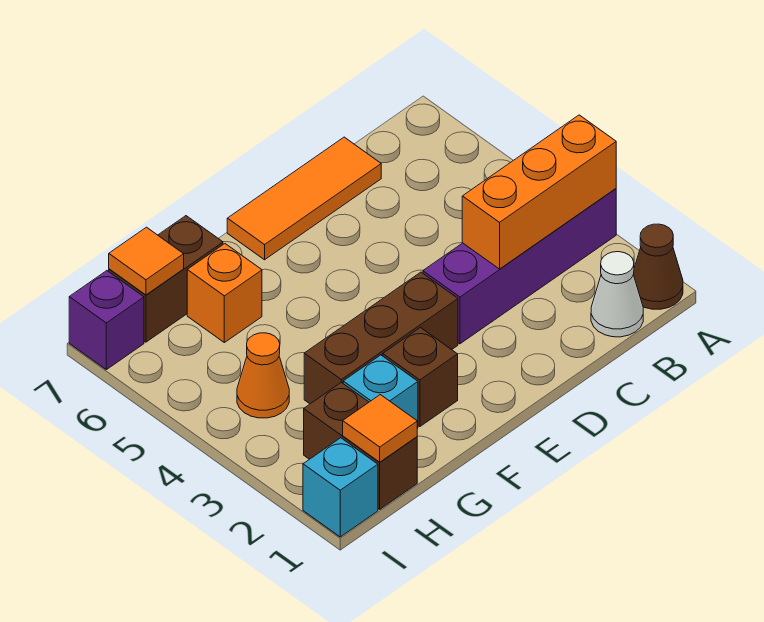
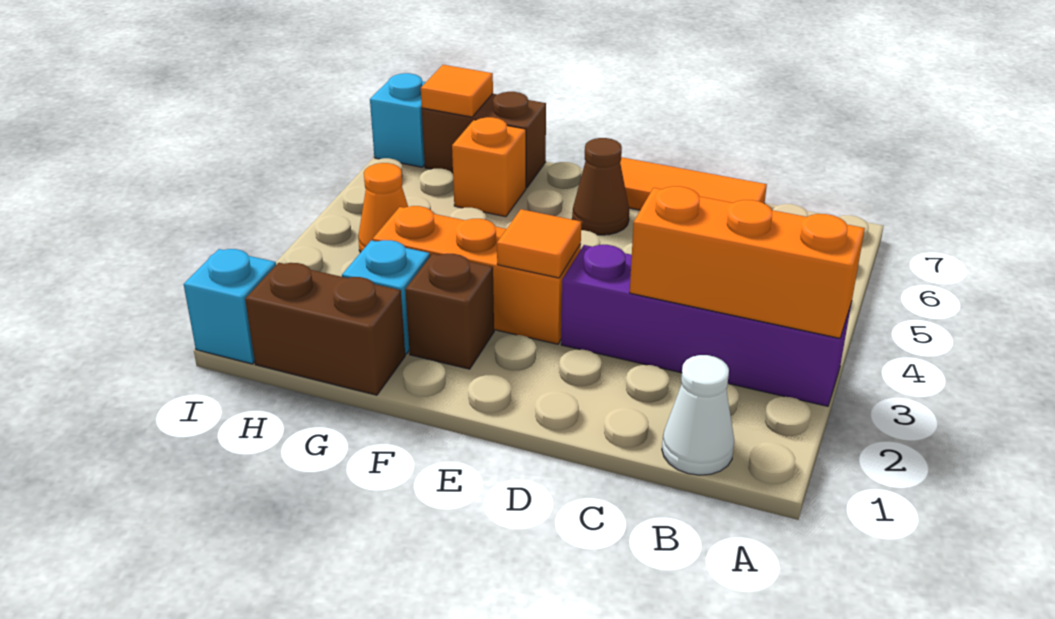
brown 1x1 cone [633,224,683,309] -> brown 1x1 cone moved to [572,138,629,235]
brown 1x3 brick [304,272,458,404] -> orange 1x3 brick [373,206,581,344]
brown 1x2 brick [304,382,417,509] -> brown 1x2 brick turned to [245,263,405,395]
orange 1x1 tile [343,395,417,462] -> orange 1x1 tile moved to [497,209,581,278]
purple 1x1 brick [69,271,144,370] -> cyan 1x1 brick [370,73,426,167]

